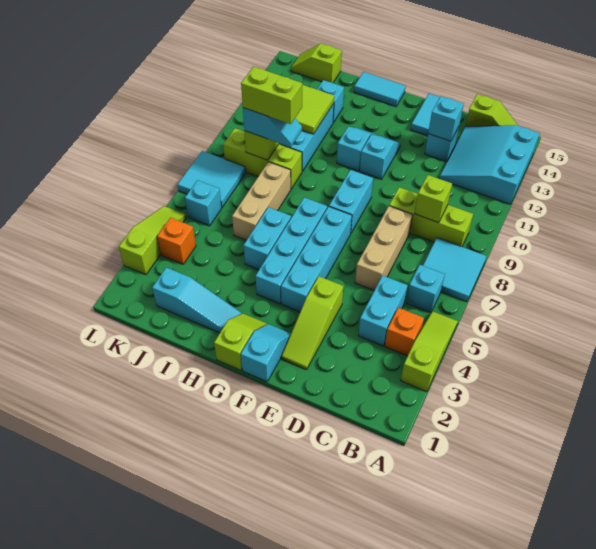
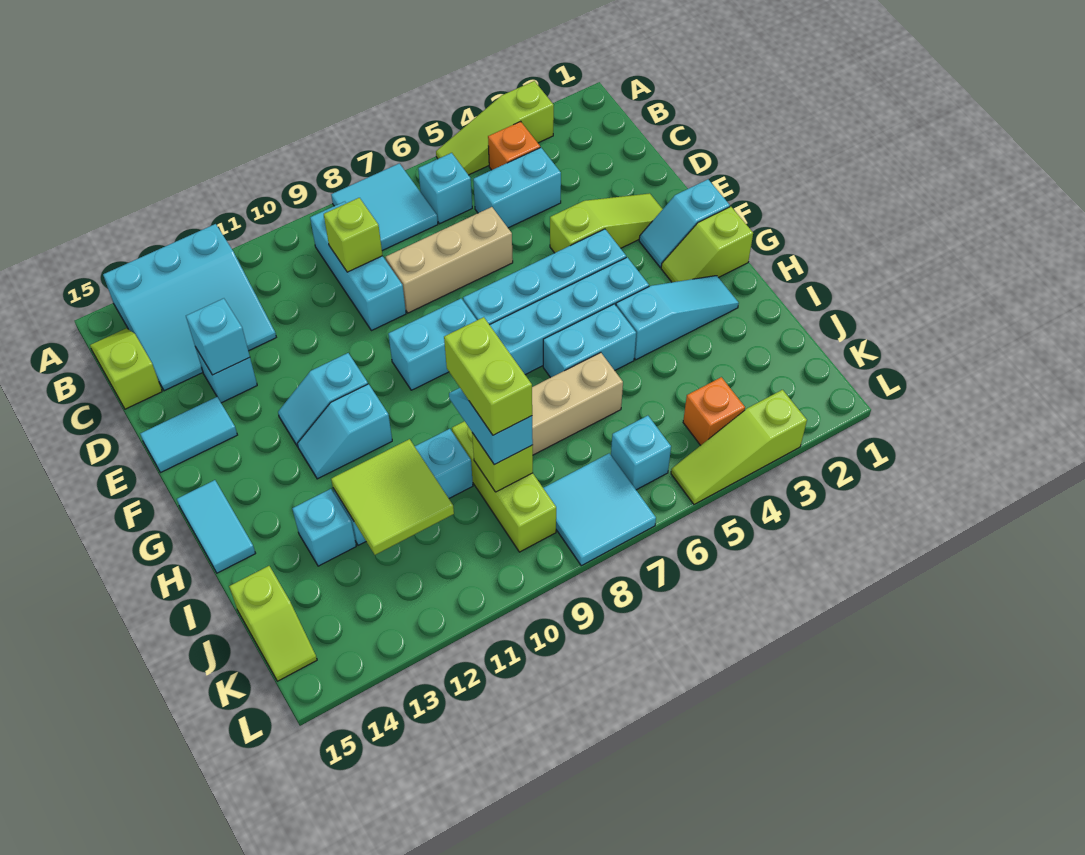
lime 1x3 brick [389,187,473,247] -> cyan 1x3 brick [310,202,406,331]
cyan 1x3 slope [152,267,242,333] -> cyan 1x3 slope turned to [616,276,739,360]

